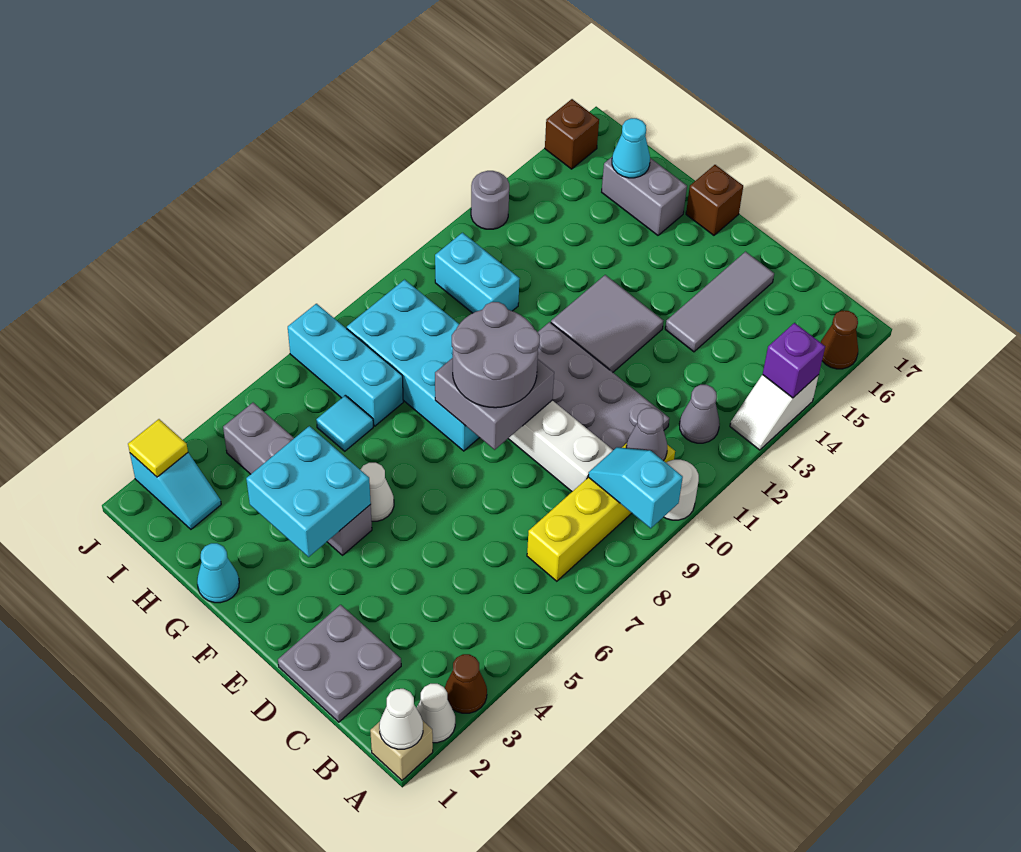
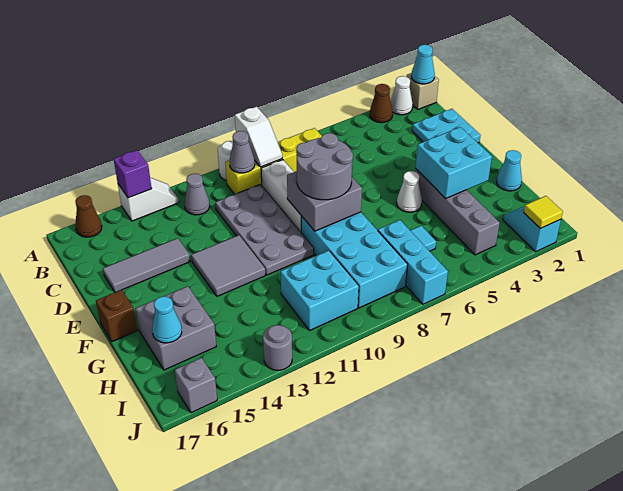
white 1x1 cone [379,689,423,749] -> cyan 1x1 cone [411,45,435,84]
cyan 1x2 slope [588,447,683,528] -> white 1x2 slope [235,107,282,167]
grey 2x2 plate [278,605,401,722] -> cyan 2x2 plate [412,109,481,143]
grey 1x2 brick [602,157,687,235] -> grey 2x2 brick [135,286,216,370]
cyan 1x2 brick [435,233,520,313] -> cyan 2x2 brick [280,250,359,331]
brown 1x1 brick [545,99,599,169] -> grey 1x1 brick [175,358,217,413]

